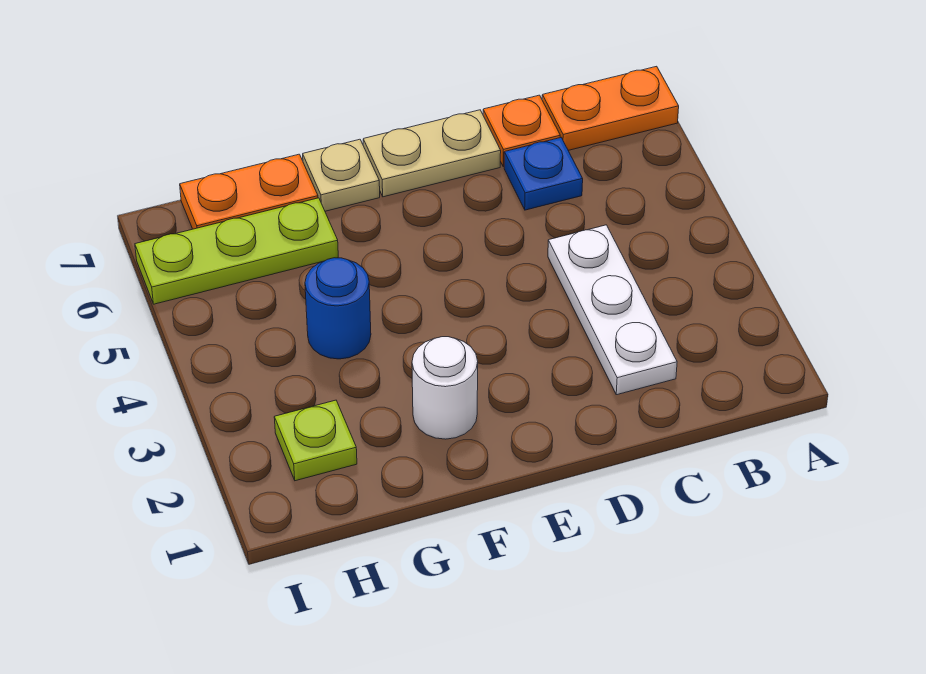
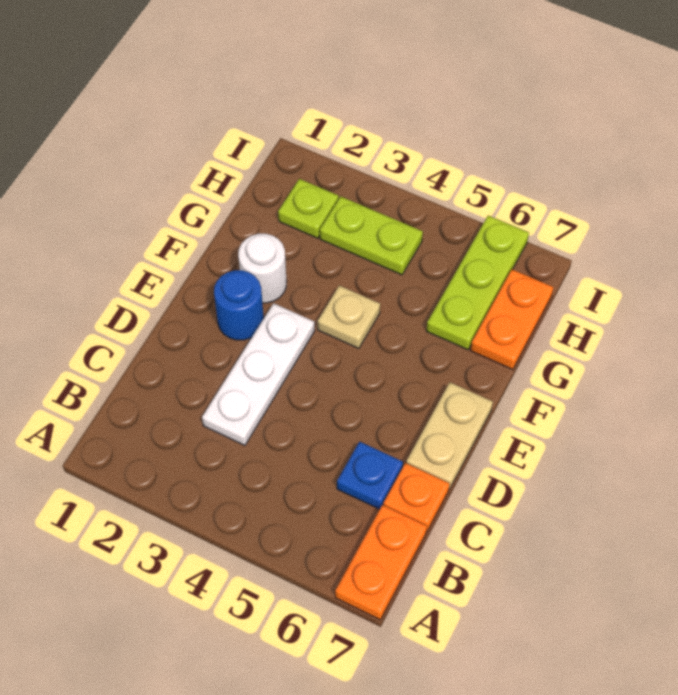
white 1x3 plate [548,225,677,395] -> white 1x3 plate turned to [202,303,315,445]
tan 1x1 plate [303,139,380,211] -> tan 1x1 plate moved to [318,286,380,348]
blue 1x1 round brick [305,258,371,359] -> blue 1x1 round brick moved to [214,270,264,340]
none -> lime 1x2 plate [320,196,423,275]

